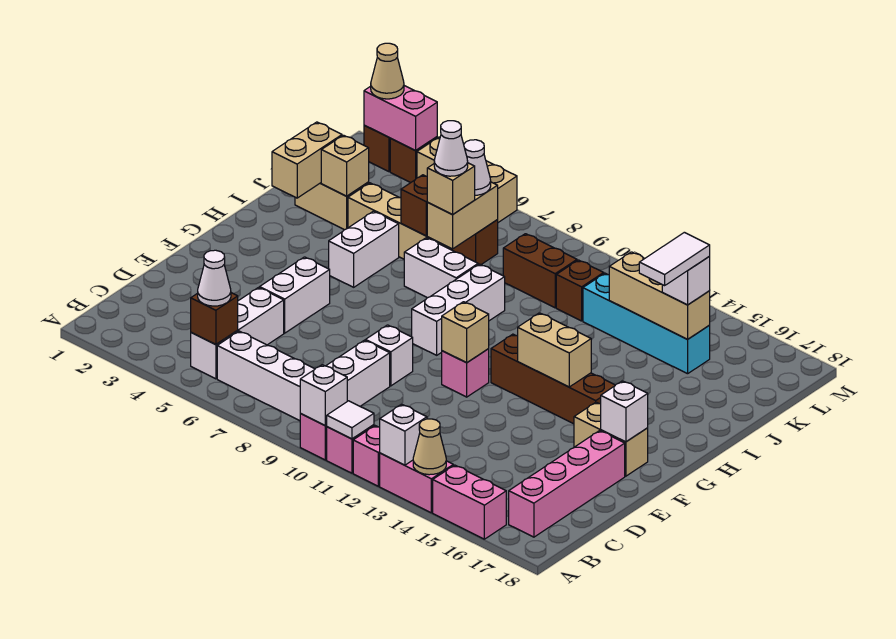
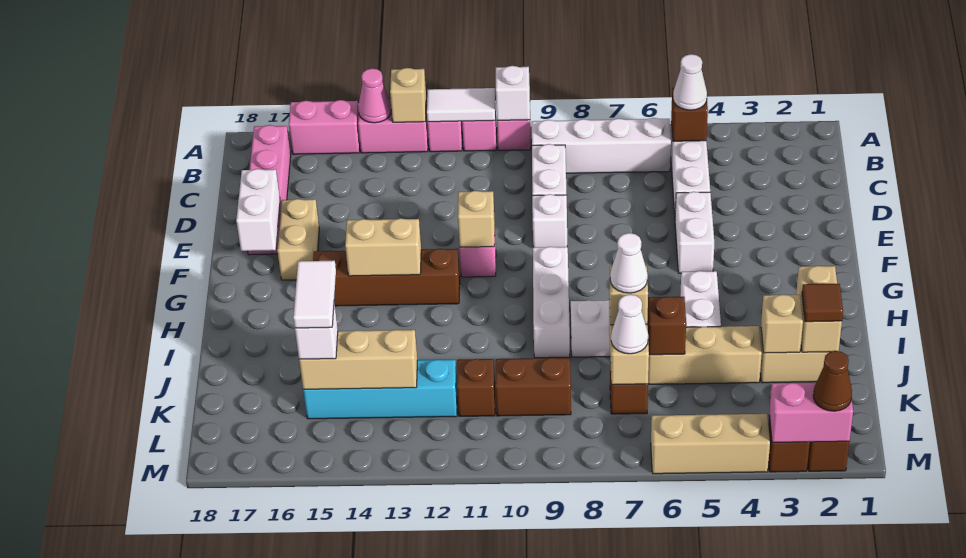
white 1x1 tile [327,401,374,439] -> white 1x2 tile [427,88,495,122]
white 1x1 brick [380,404,427,465] -> tan 1x1 brick [390,68,426,122]
tan 1x1 cone [413,419,446,475] -> pink 1x1 cone [358,68,391,123]
tan 1x2 brick [574,402,648,476] -> tan 1x2 brick turned to [277,199,319,280]
white 1x1 brick [601,381,648,442] -> white 1x2 brick [236,169,280,251]
none -> brown 1x1 tile [802,284,843,322]
tan 1x1 cone [371,43,404,99] -> brown 1x1 cone [813,351,852,411]

